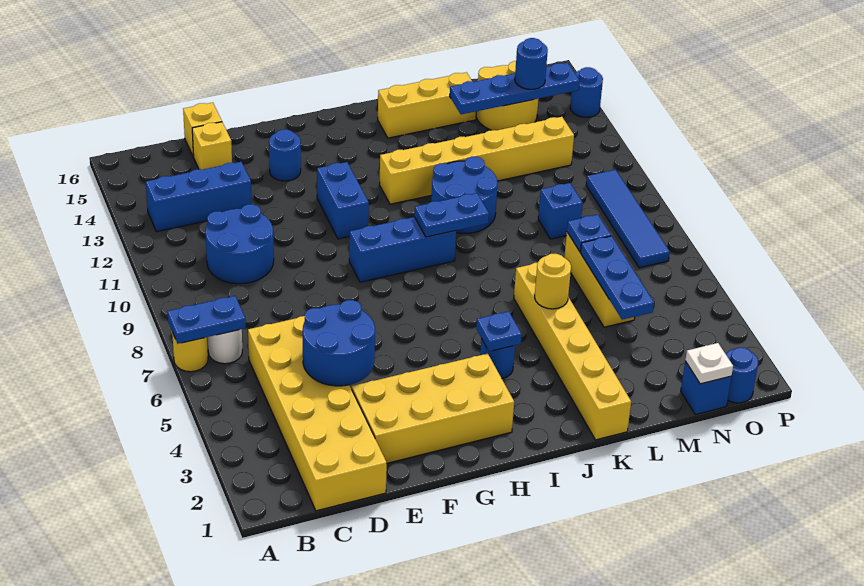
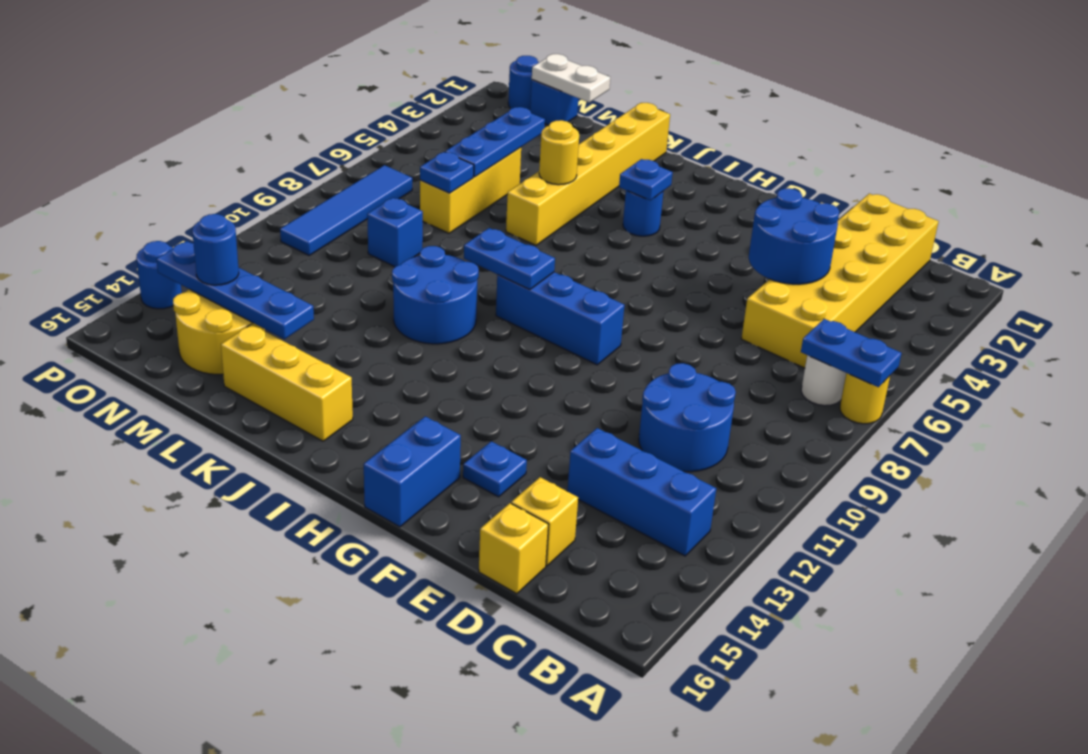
yellow 2x4 brick [352,354,514,463] -> none
blue 1x1 round brick [269,129,301,181] -> blue 1x1 plate [463,441,527,497]
blue 1x2 brick [317,162,369,239] -> blue 1x2 brick moved to [364,416,461,527]
yellow 1x6 brick [379,117,574,204] -> none
white 1x1 plate [685,343,733,384] -> white 1x2 plate [532,54,610,102]

